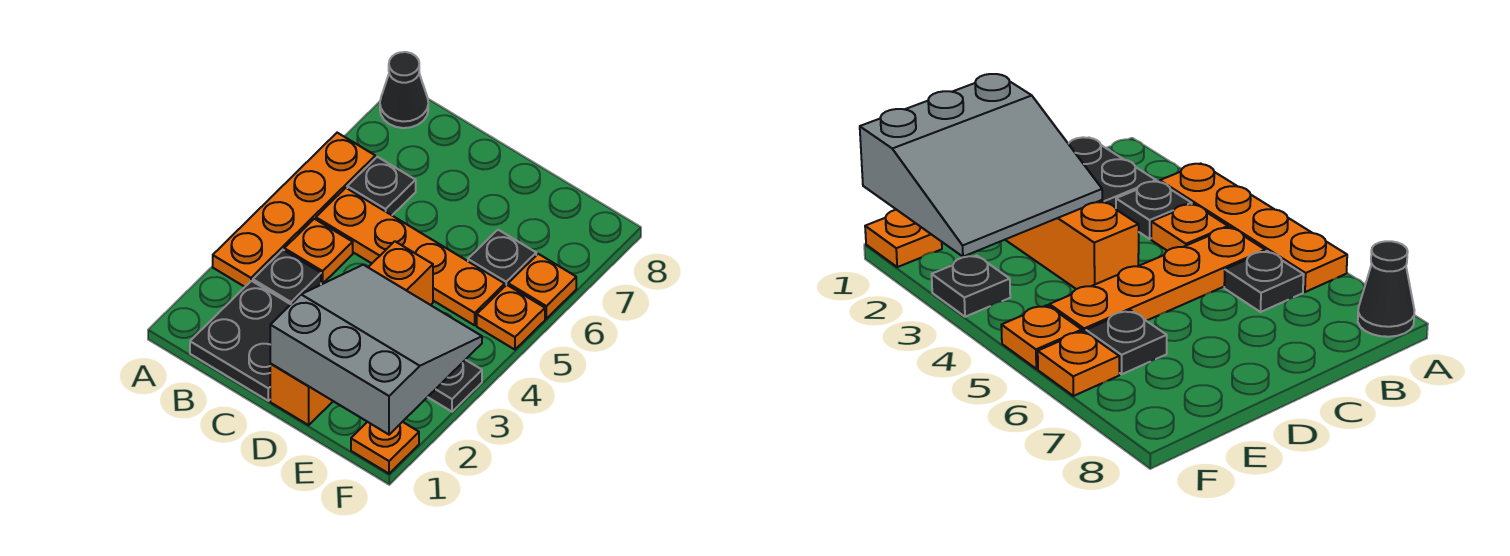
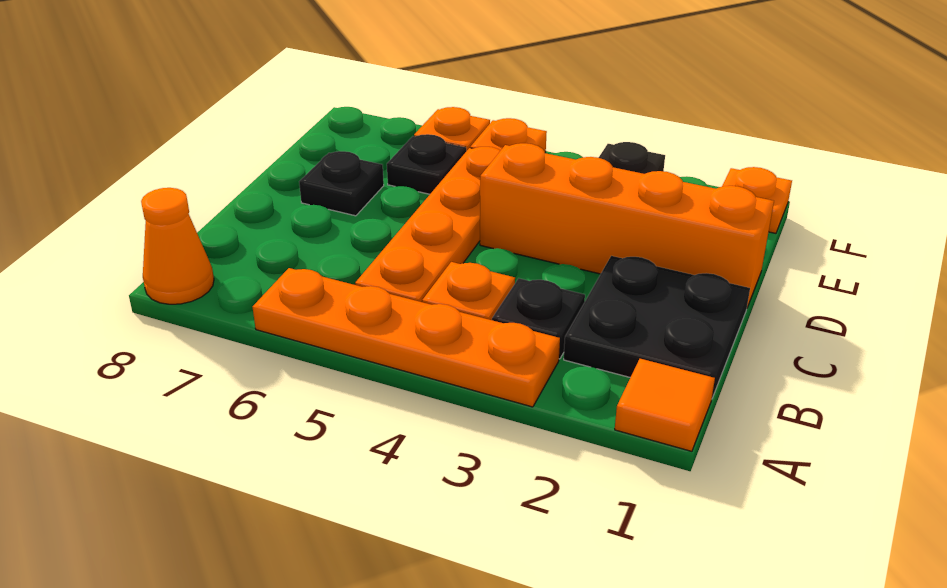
none -> orange 1x1 tile [615,359,715,451]
black 1x1 cone [380,52,428,128] -> orange 1x1 cone [141,188,214,304]
black 1x1 plate [347,157,416,215] -> black 1x1 plate moved to [299,151,384,216]
grey 3x3 slope [270,265,482,435] -> none

